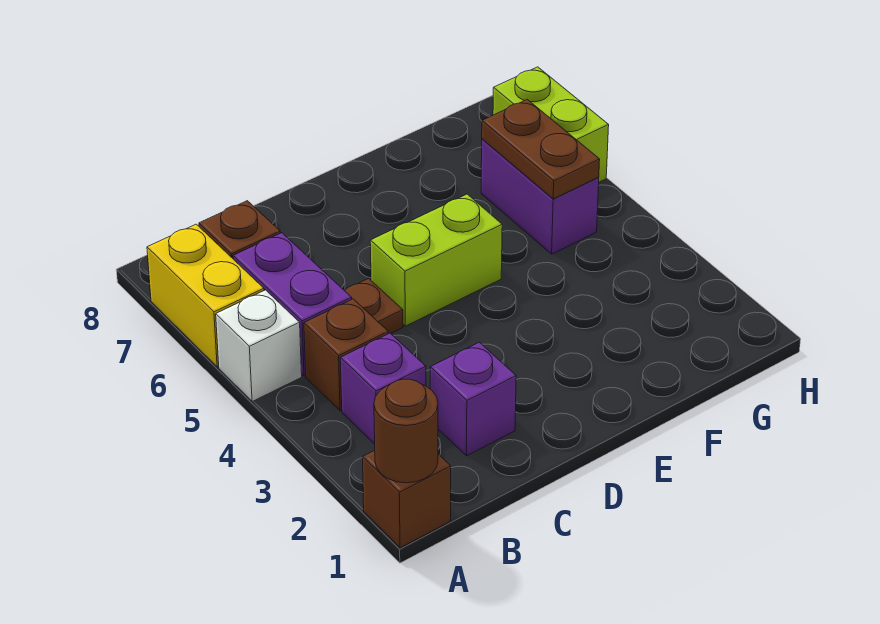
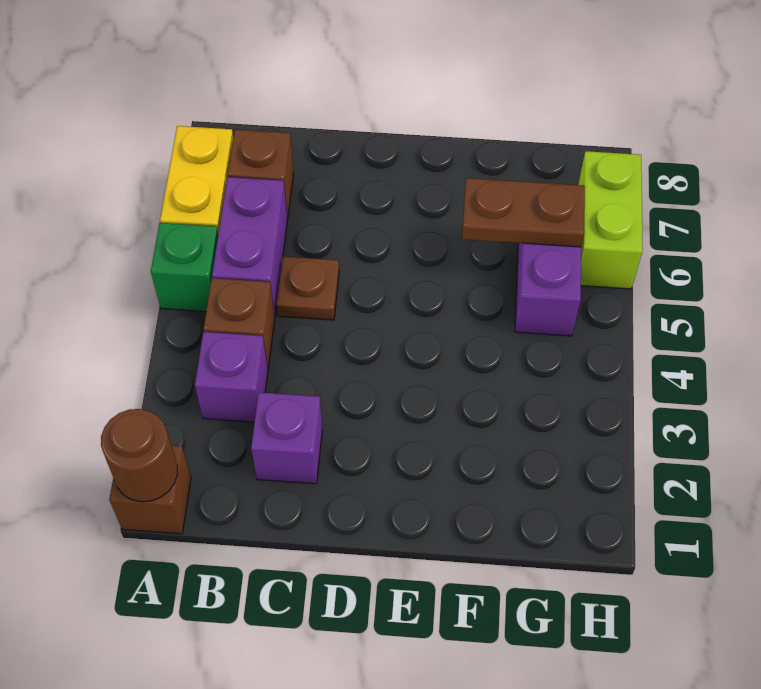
white 1x1 brick [216,290,302,401] -> green 1x1 brick [151,223,218,312]
lime 1x2 brick [370,194,502,326] -> none
brown 1x2 plate [482,99,600,199] -> brown 1x2 plate turned to [462,178,585,247]

